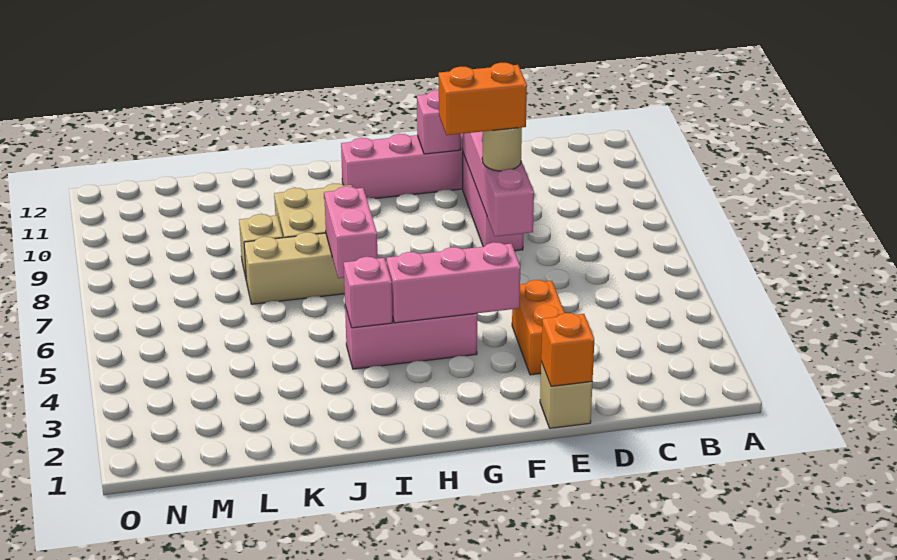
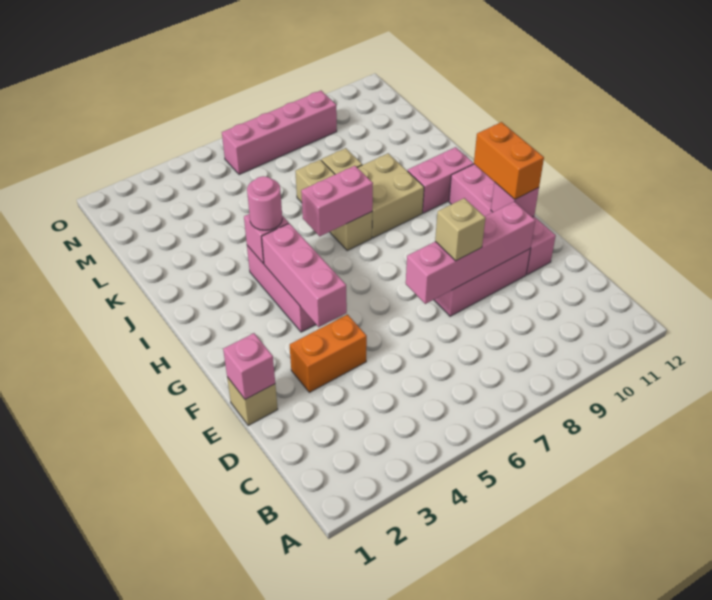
orange 1x1 brick [541,313,594,386] -> pink 1x1 brick [223,333,275,399]
tan 1x1 round brick [482,128,522,171] -> tan 1x1 brick [435,198,485,261]
orange 1x2 brick [439,63,527,135] -> orange 1x2 brick moved to [474,122,544,199]
none -> pink 1x1 round brick [247,176,282,230]
none -> pink 1x2 brick [408,147,474,213]
none -> pink 1x4 brick [222,91,337,175]

